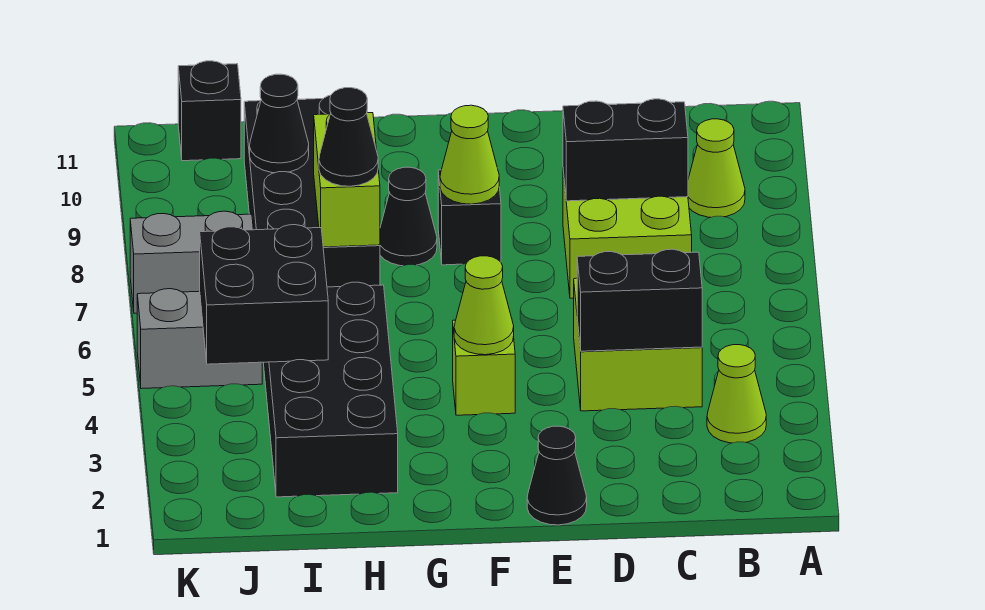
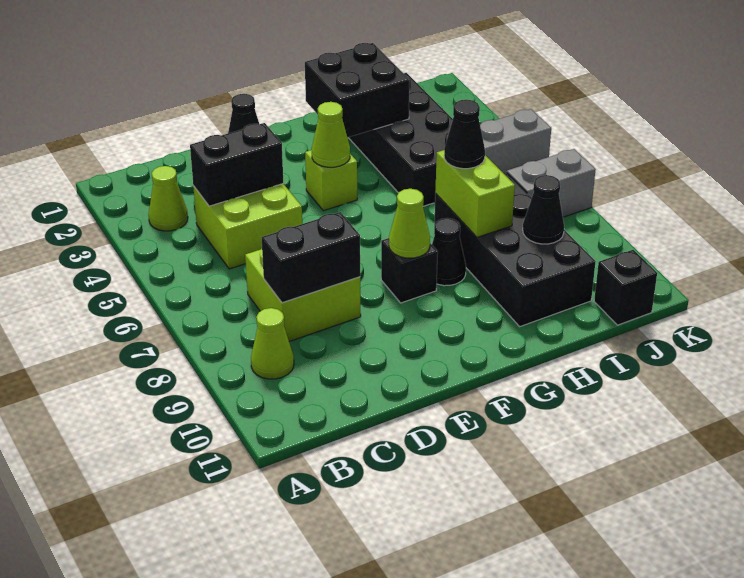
black 2x2 brick [200,225,328,364] -> black 2x2 brick moved to [305,43,410,138]

